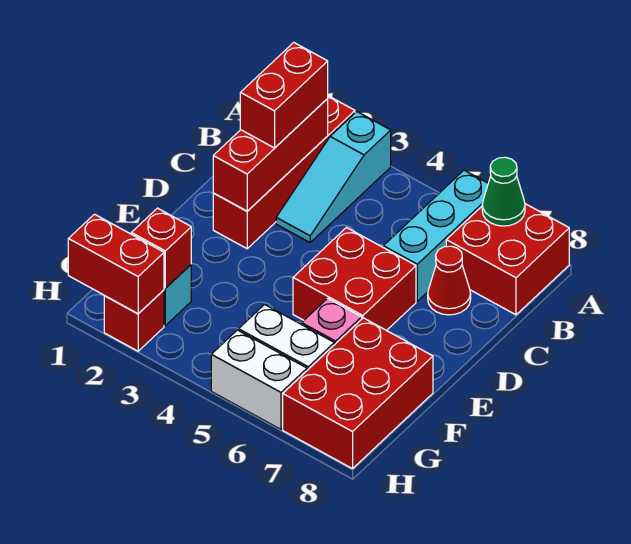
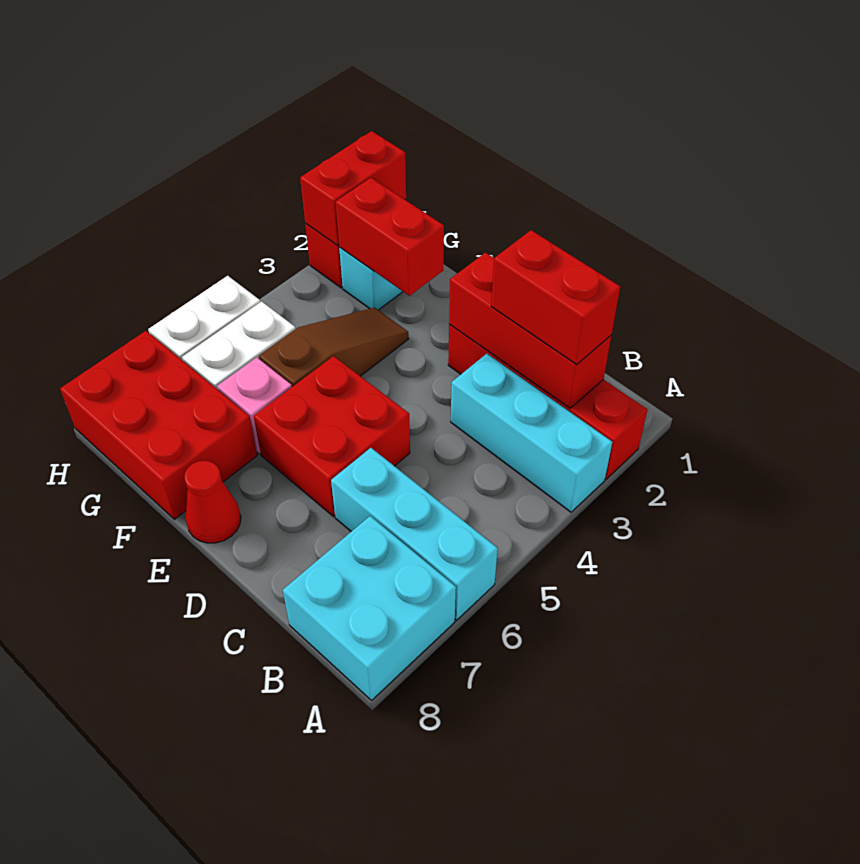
cyan 1x3 slope [276,112,391,242] -> cyan 1x3 brick [451,354,612,512]
red 2x2 brick [446,204,569,315] -> cyan 2x2 brick [283,516,456,700]
green 1x1 cone [482,157,525,226] -> none
red 1x1 cone [428,246,471,315] -> red 1x1 cone moved to [184,461,241,543]
none -> brown 1x3 slope [259,308,409,387]
red 1x1 brick [131,208,191,288] -> red 1x2 brick [336,178,444,296]

